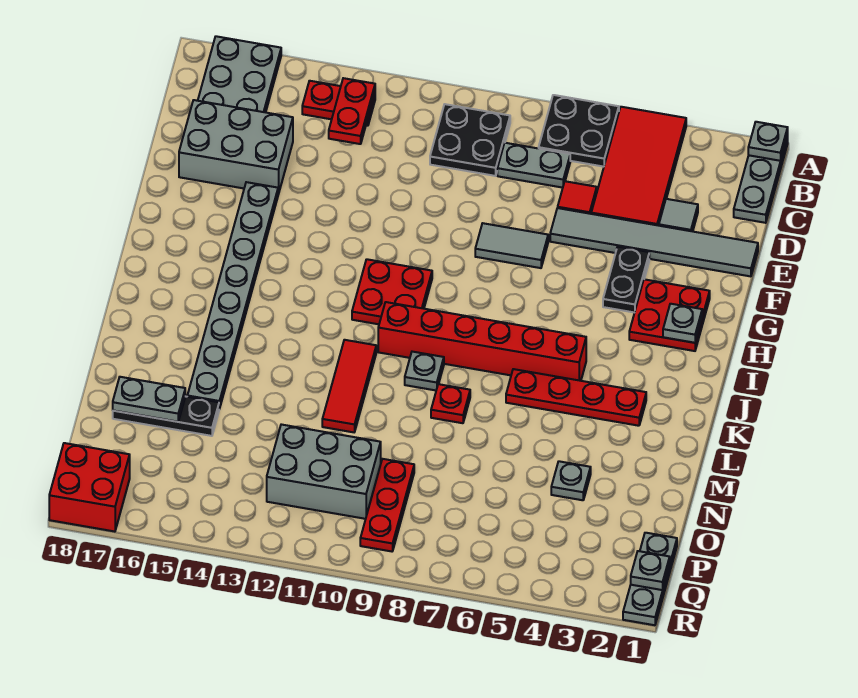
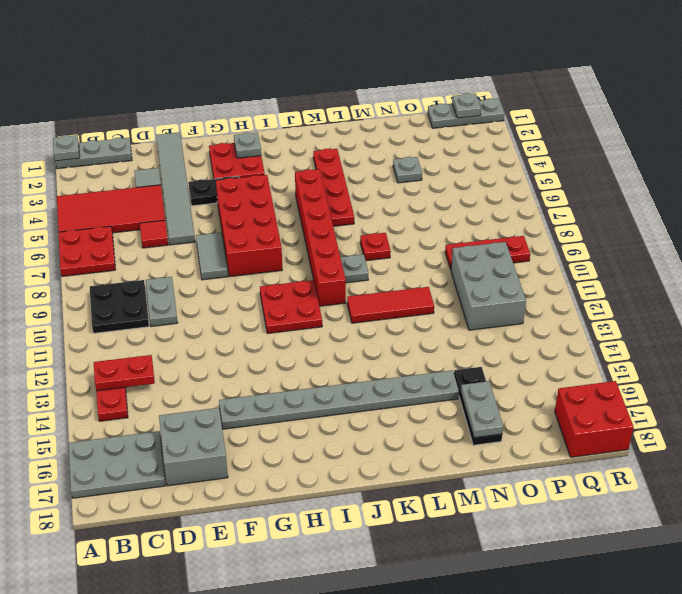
black 2x2 plate [539,95,619,167] -> red 2x2 plate [58,226,116,276]
grey 1x2 plate [497,143,570,188] -> grey 1x2 plate moved to [146,277,178,327]
grey 2x3 brick [179,100,293,194] -> grey 2x2 brick [159,408,228,486]
none -> red 2x4 brick [216,175,282,277]

